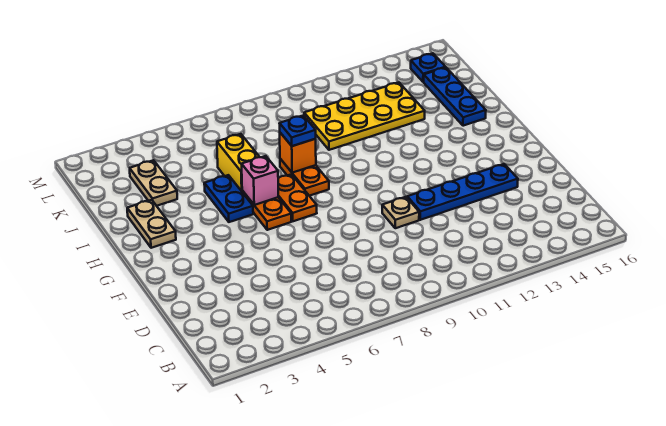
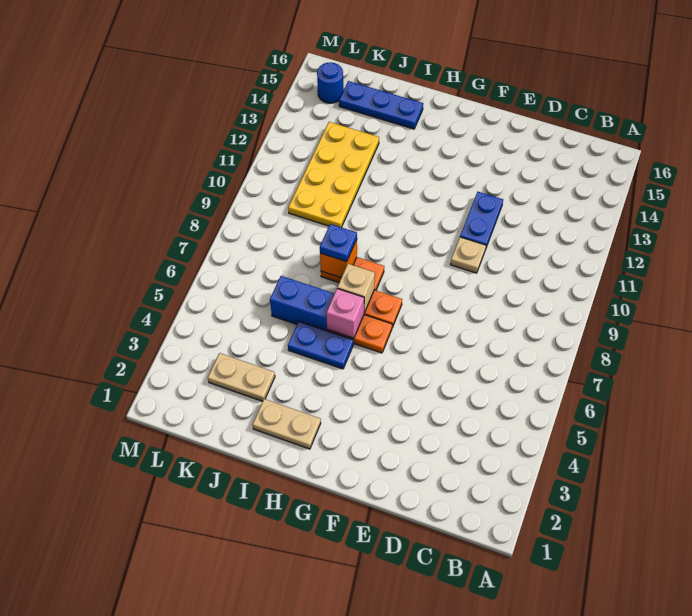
blue 1x4 plate [407,164,518,220] -> blue 1x2 plate [460,192,503,250]
none -> tan 1x1 brick [337,264,375,313]
yellow 1x2 brick [217,134,259,191] -> blue 1x2 brick [270,276,334,331]
blue 1x1 plate [411,53,446,82] -> blue 1x1 round brick [317,62,343,103]

